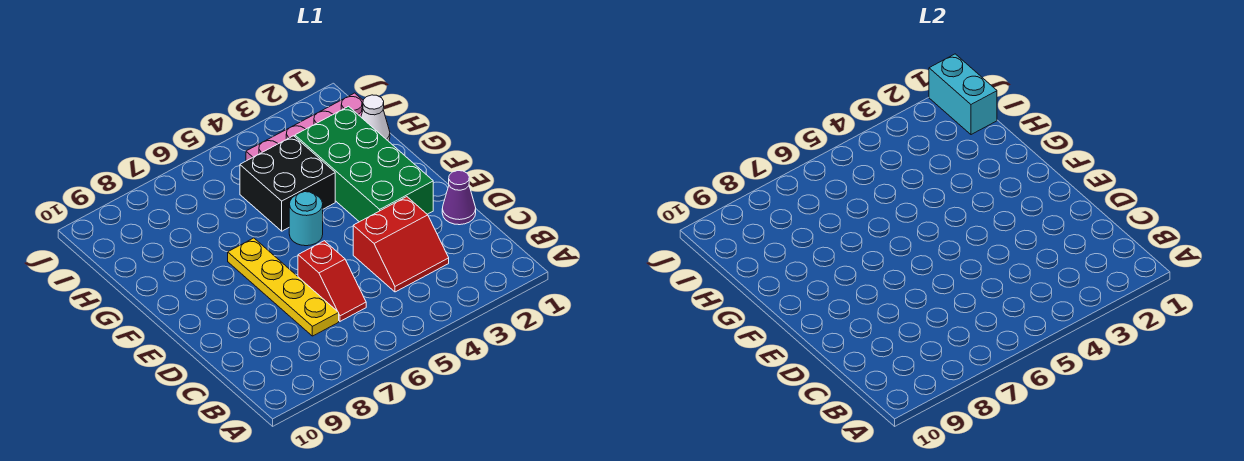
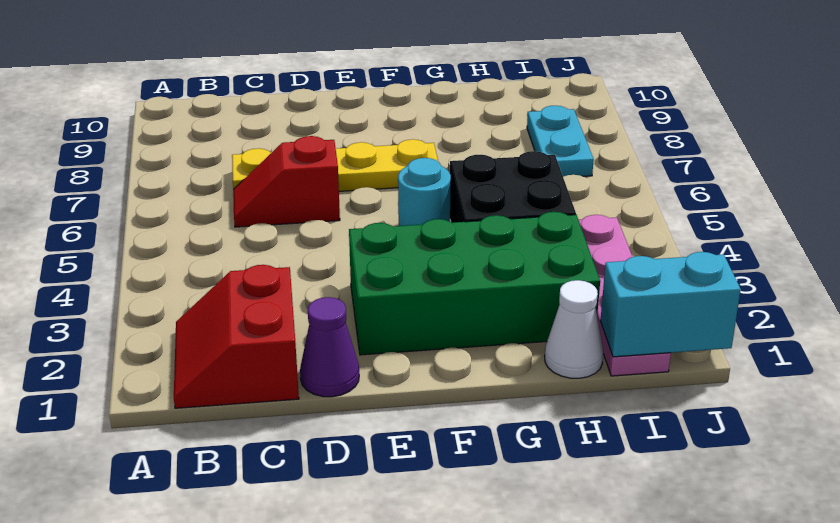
red 2x2 slope [353,197,449,292] -> red 2x2 slope moved to [174,265,299,408]
none -> cyan 1x2 plate [527,106,594,177]

